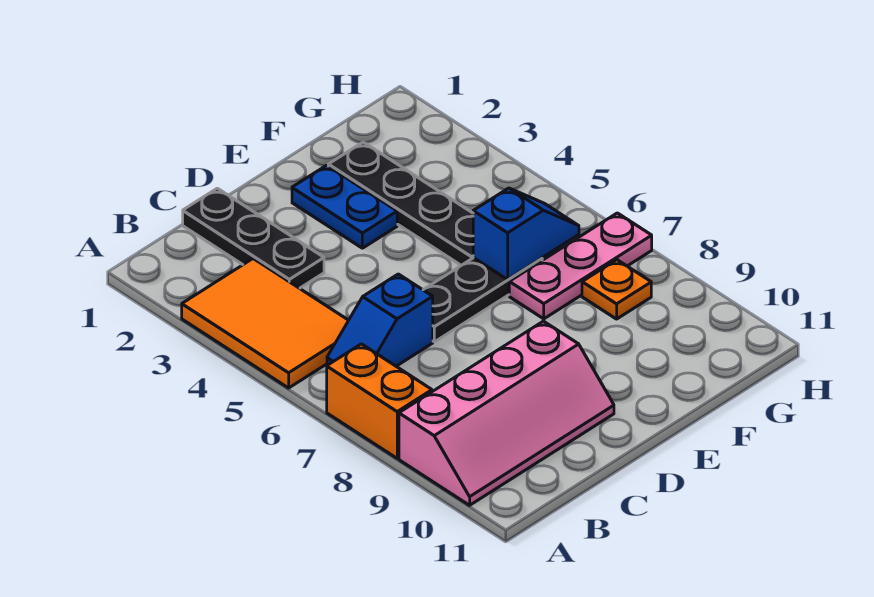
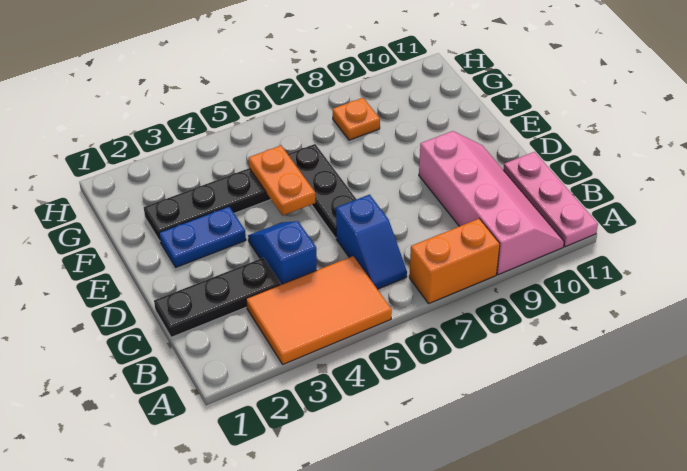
none -> orange 1x2 plate [249,145,316,216]
blue 1x2 slope [473,188,579,280] -> blue 1x2 slope moved to [248,221,317,284]
pink 1x3 plate [509,213,652,319] -> pink 1x3 plate moved to [503,152,598,247]

